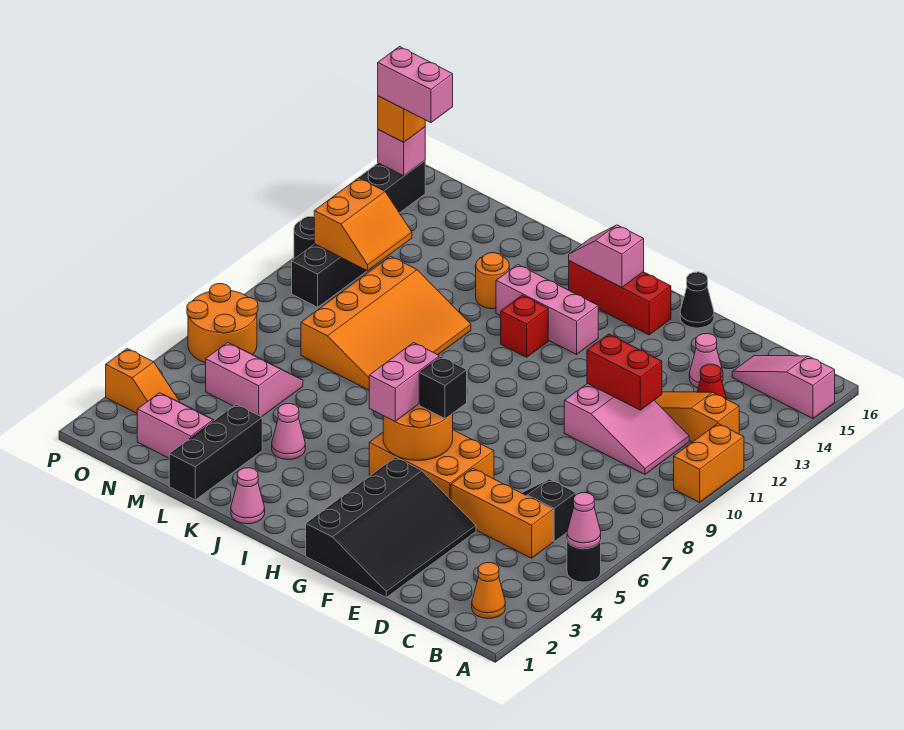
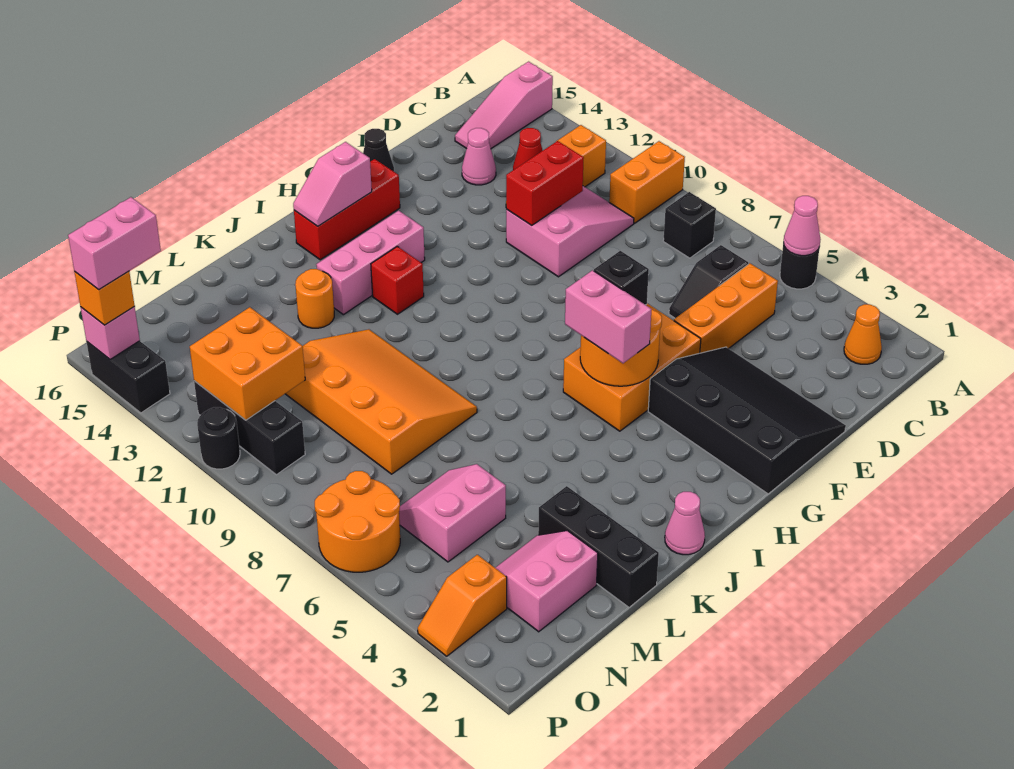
orange 1x2 brick [674,424,744,502] -> orange 1x2 brick turned to [609,141,685,223]
none -> black 1x1 brick [663,192,716,258]
pink 1x1 cone [272,404,305,459] -> none
orange 2x2 slope [314,178,412,271] -> orange 2x2 brick [190,307,305,420]
orange 1x2 slope [106,349,180,413] -> orange 1x2 slope turned to [418,555,507,656]

